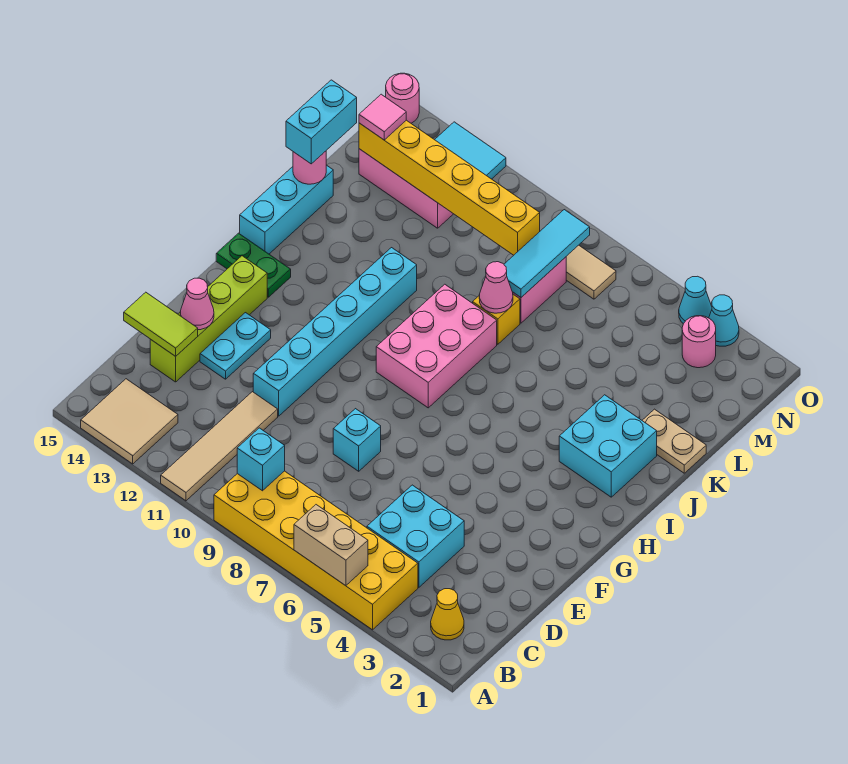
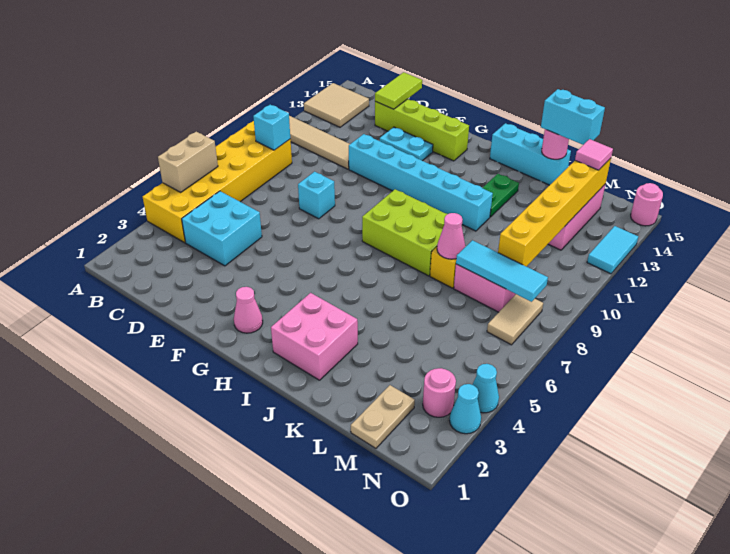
yellow 1x1 cone [431,589,464,640] -> none
pink 1x1 cone [180,278,214,330] -> pink 1x1 cone moved to [234,287,263,333]
pink 2x3 brick [376,284,497,408] -> lime 2x3 brick [362,189,447,276]
green 1x2 plate [216,233,291,297] -> green 1x2 plate moved to [483,174,519,217]
cyan 2x2 brick [559,395,657,497] -> pink 2x2 brick [271,293,358,380]
tan 1x2 plate [642,409,706,473] -> tan 1x2 plate moved to [351,385,415,448]

